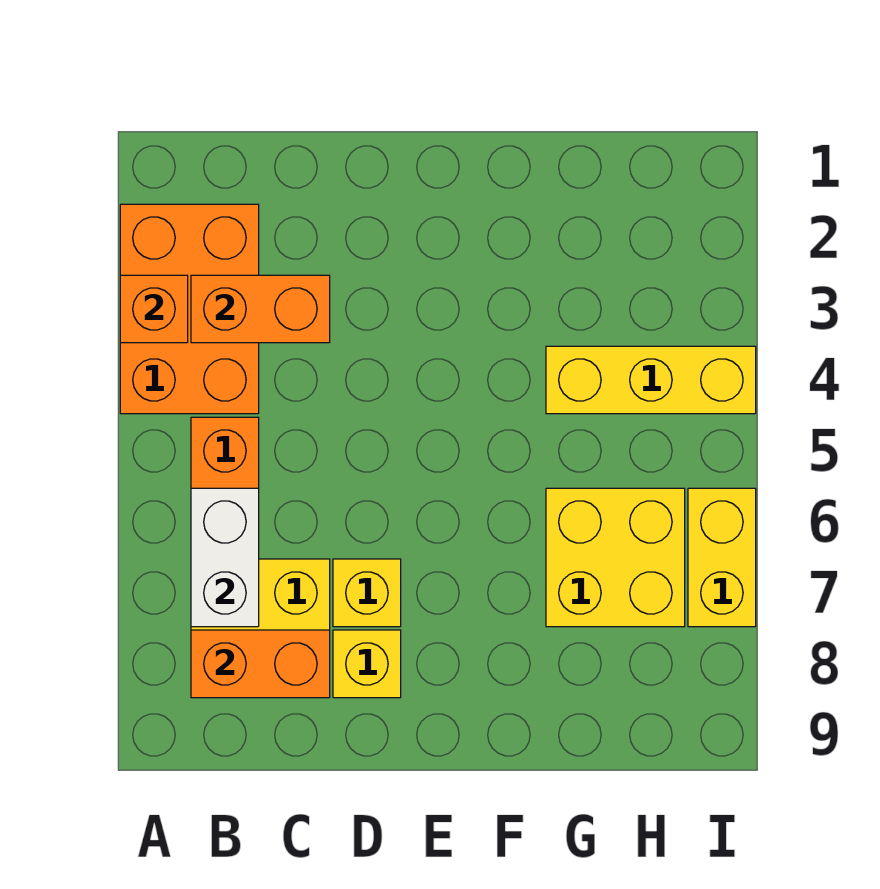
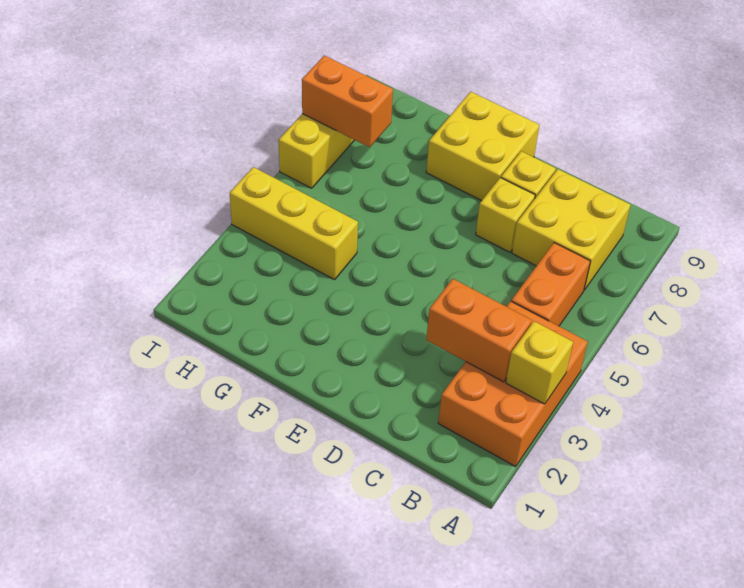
orange 1x1 brick [120,275,188,343] -> yellow 1x1 brick [506,321,573,404]
white 1x2 brick [191,488,259,627] -> none
orange 1x2 brick [191,630,330,698] -> orange 1x2 brick moved to [302,55,393,147]
yellow 2x2 brick [546,488,685,627] -> yellow 2x2 brick moved to [426,92,539,201]

